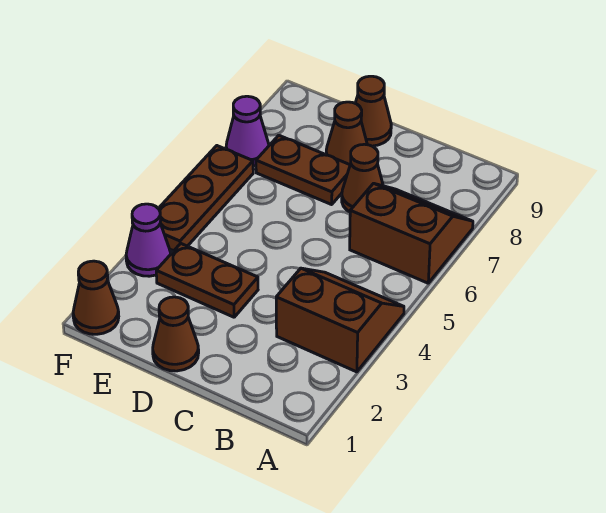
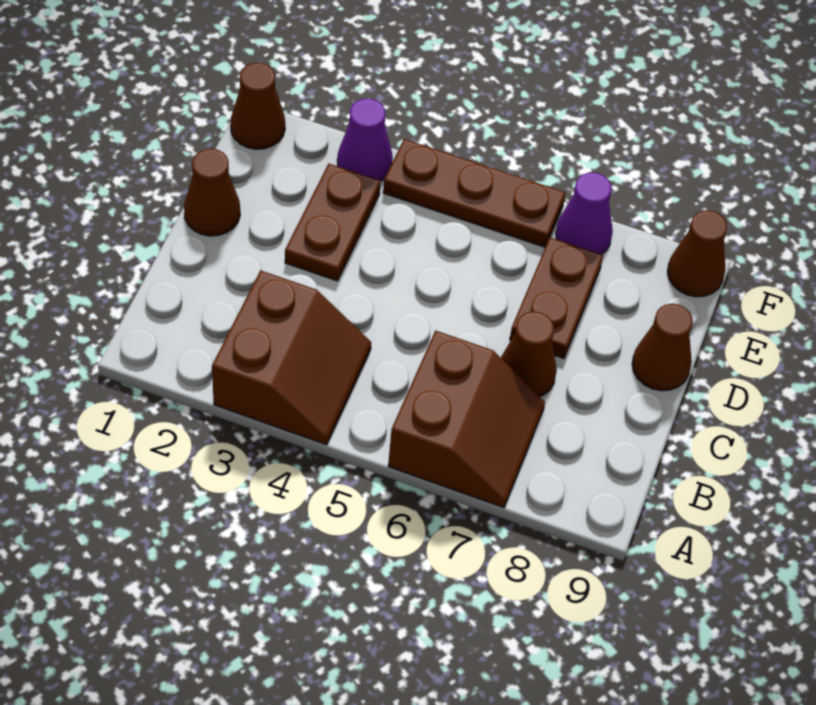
brown 1x1 cone [326,102,367,165] -> brown 1x1 cone moved to [667,210,727,297]

